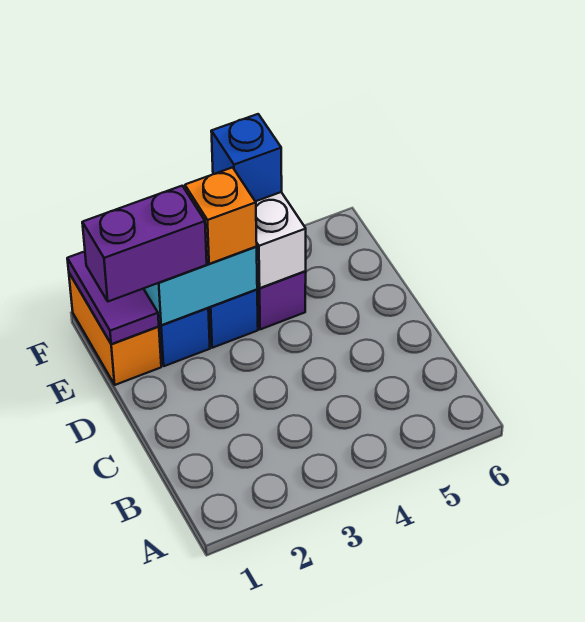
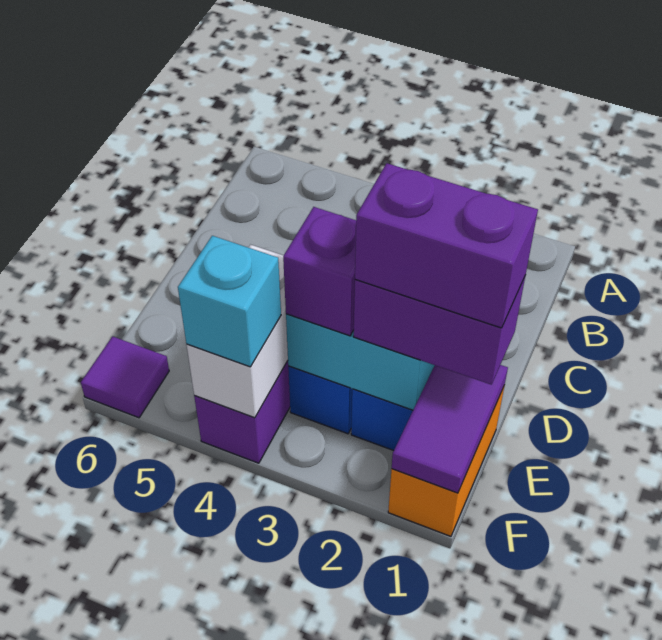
none -> purple 1x2 brick [355,163,538,328]
orange 1x1 brick [185,167,257,264] -> purple 1x1 brick [283,207,356,336]
blue 1x1 brick [211,114,282,201] -> cyan 1x1 brick [178,236,281,367]
none -> purple 1x1 tile [81,336,169,418]

